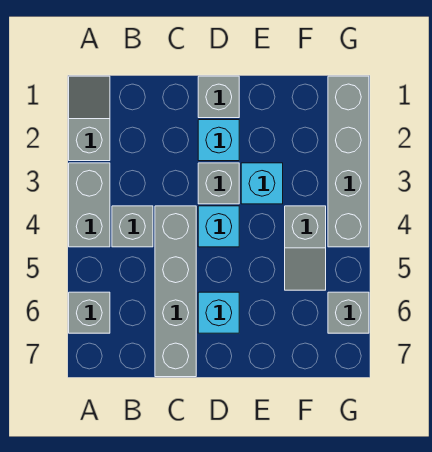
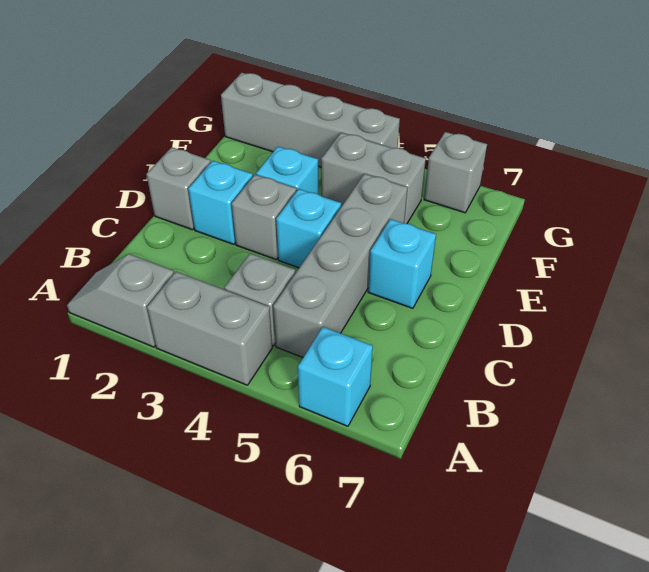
grey 1x1 brick [69,292,110,333] -> cyan 1x1 brick [298,327,373,426]
grey 1x4 brick [155,206,196,377] -> grey 1x4 brick turned to [273,174,407,357]
grey 1x2 slope [285,206,326,290] -> grey 1x2 brick [321,133,426,223]

